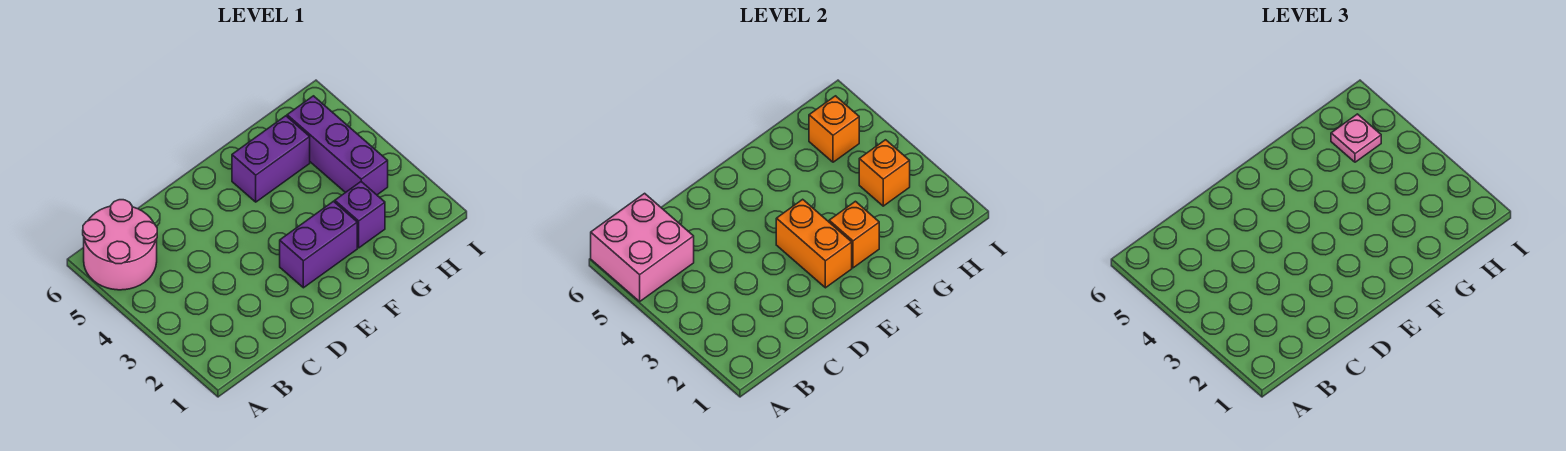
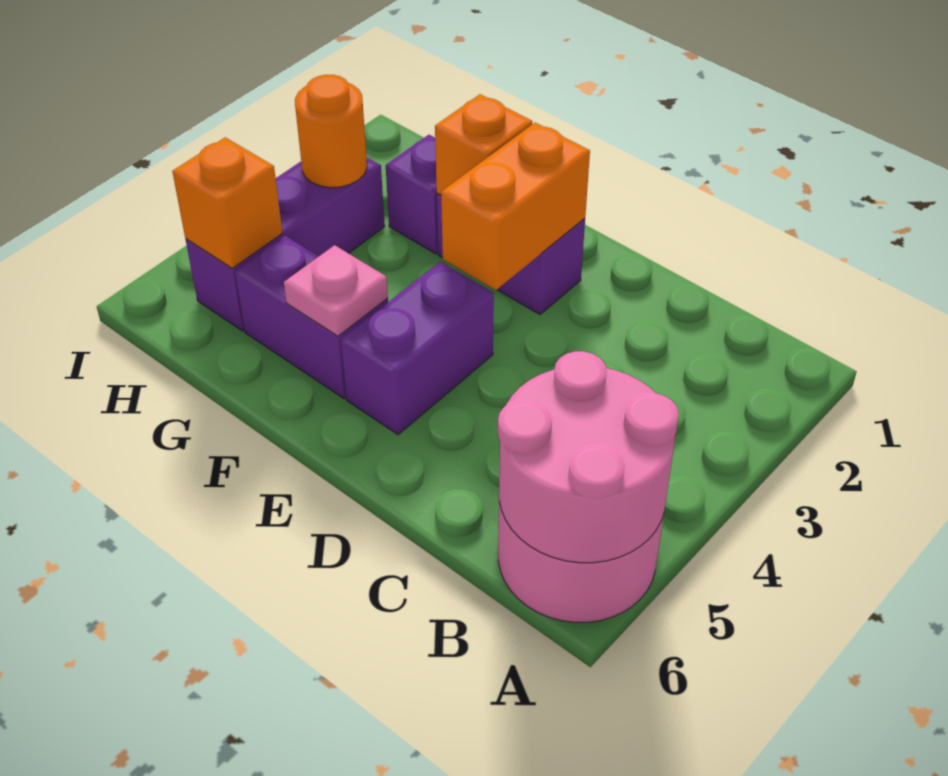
pink 2x2 brick [591,193,694,301] -> pink 2x2 round brick [498,351,679,563]
none -> purple 1x2 brick [341,262,494,435]
orange 1x1 brick [859,140,910,206] -> orange 1x1 round brick [295,75,367,188]
pink 1x1 plate [1331,114,1381,162] -> pink 1x1 plate moved to [284,245,388,336]

